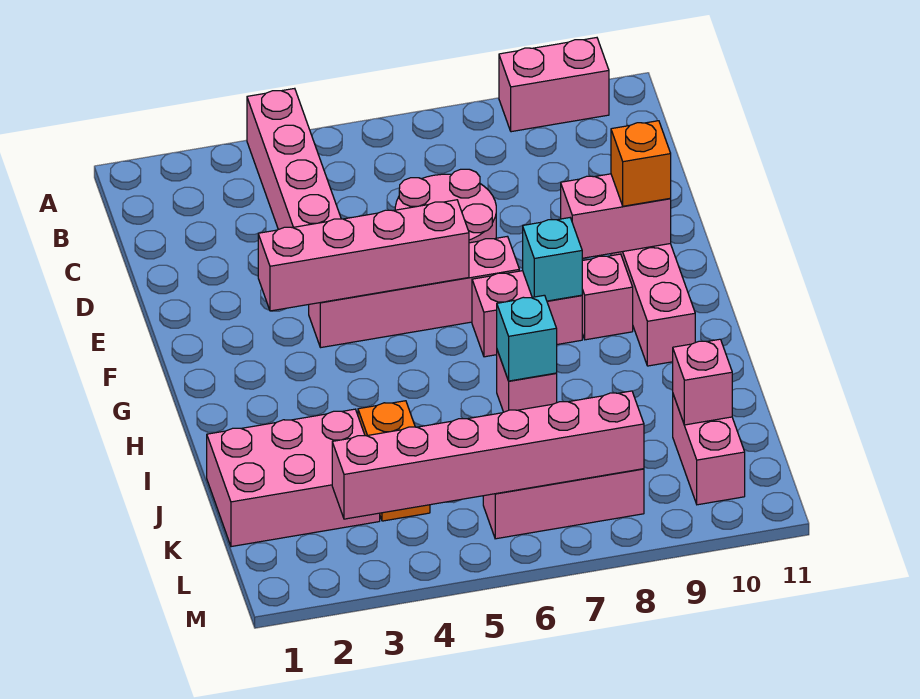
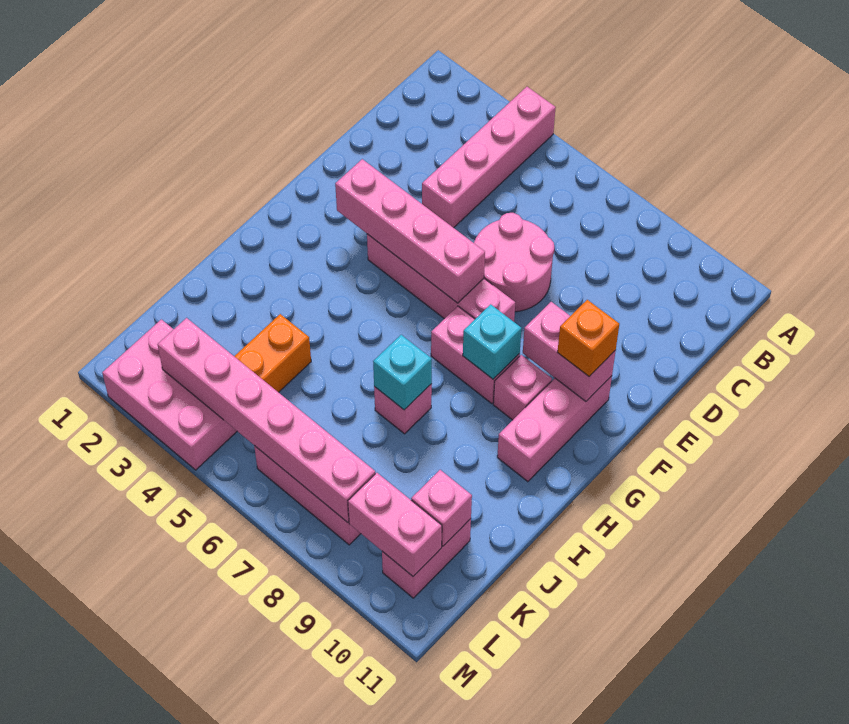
pink 1x2 brick [499,38,609,132] -> pink 1x2 brick moved to [348,473,442,576]
pink 2x3 brick [207,409,380,547] -> pink 2x3 brick moved to [102,319,237,470]

